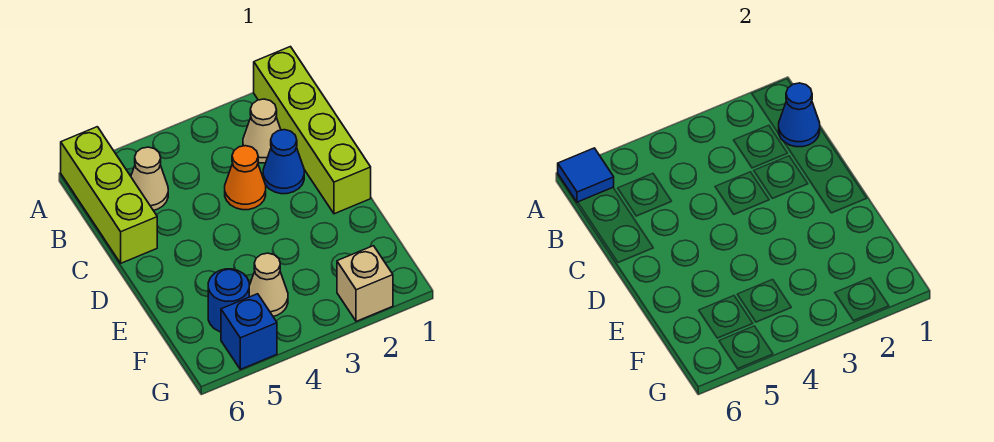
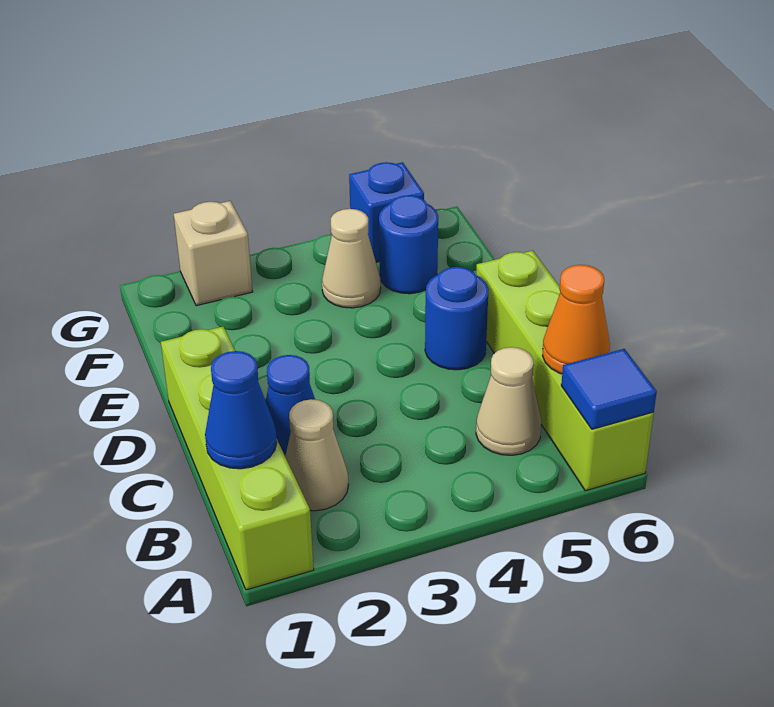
lime 1x3 brick [61,127,157,263] -> lime 1x4 brick [476,250,654,491]
orange 1x1 cone [225,146,266,210] -> orange 1x1 cone moved to [542,265,610,374]
none -> blue 1x1 round brick [425,267,489,370]

